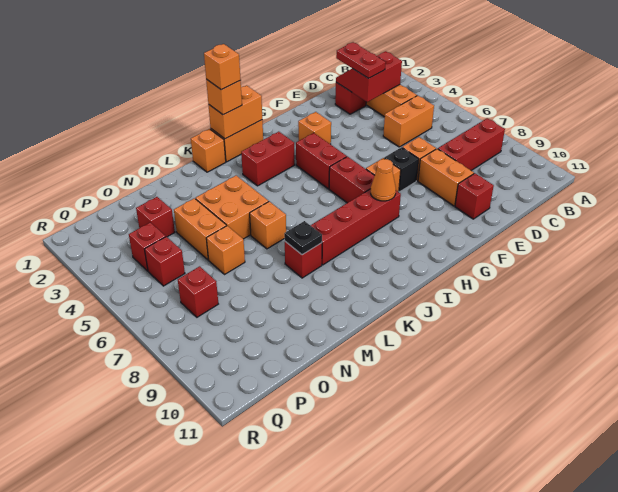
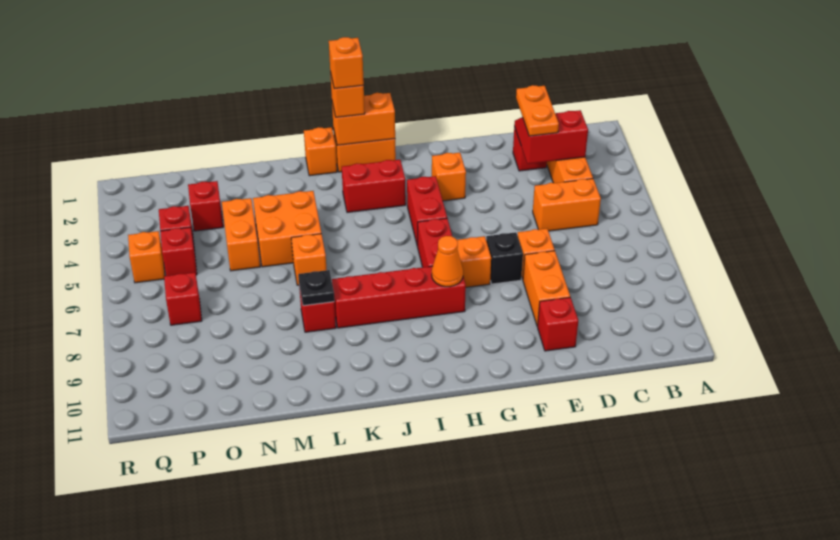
red 1x3 brick [438,118,505,170] -> none
red 1x2 plate [336,42,386,78] -> orange 1x2 plate [516,85,559,136]
orange 1x1 brick [206,226,245,274] -> orange 1x1 brick moved to [128,231,165,283]

